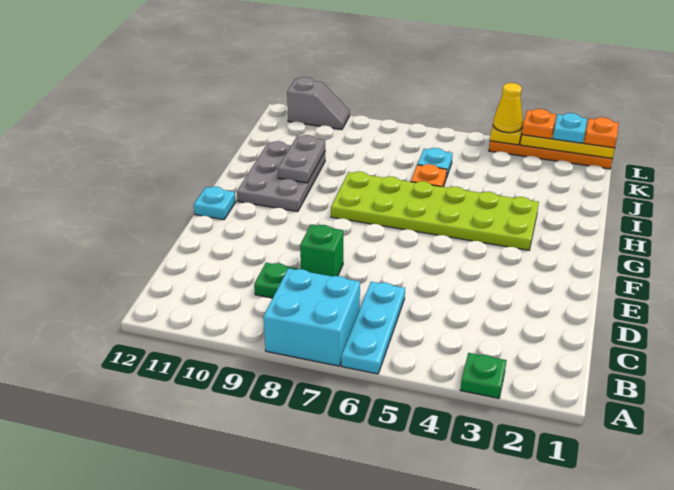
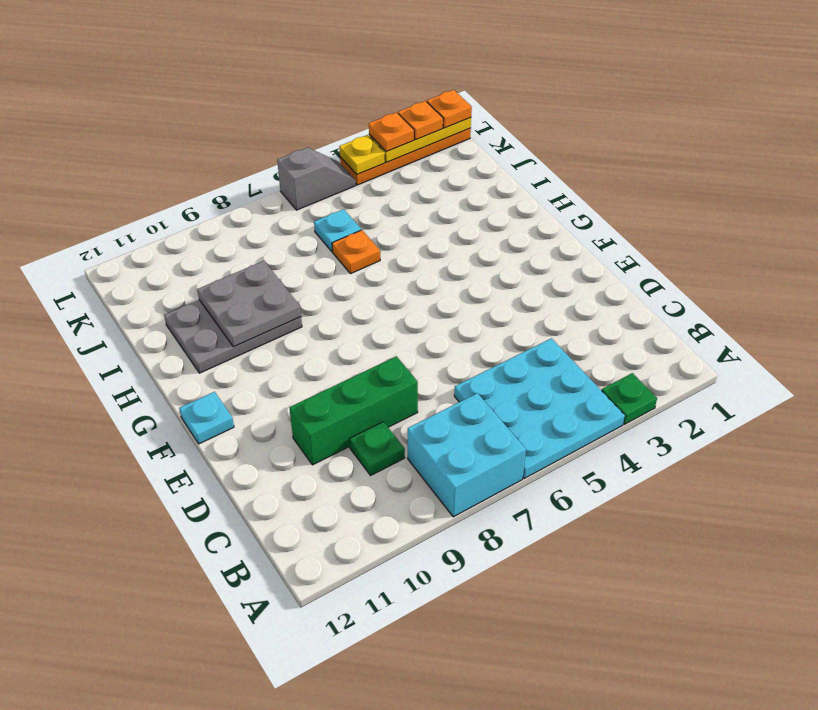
cyan 1x3 plate [341,282,405,374] -> cyan 3x3 plate [454,338,625,478]
green 1x1 brick [300,225,343,276] -> green 1x3 brick [289,356,418,465]
lime 2x6 plate [331,172,539,250] -> none
grey 2x3 plate [237,141,325,212] -> grey 2x3 plate turned to [164,300,302,373]
grey 1x2 plate [278,135,325,183] -> grey 2x2 plate [197,261,301,347]
cyan 1x1 plate [553,113,587,143] -> orange 1x1 plate [398,101,443,140]
yellow 1x1 cone [493,83,523,133] -> none
grey 1x2 slope [287,77,350,129] -> grey 1x2 slope moved to [277,147,356,210]

